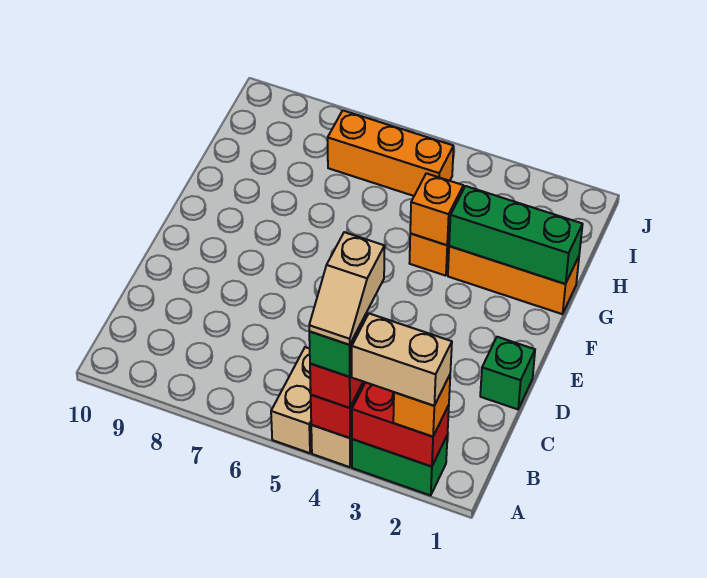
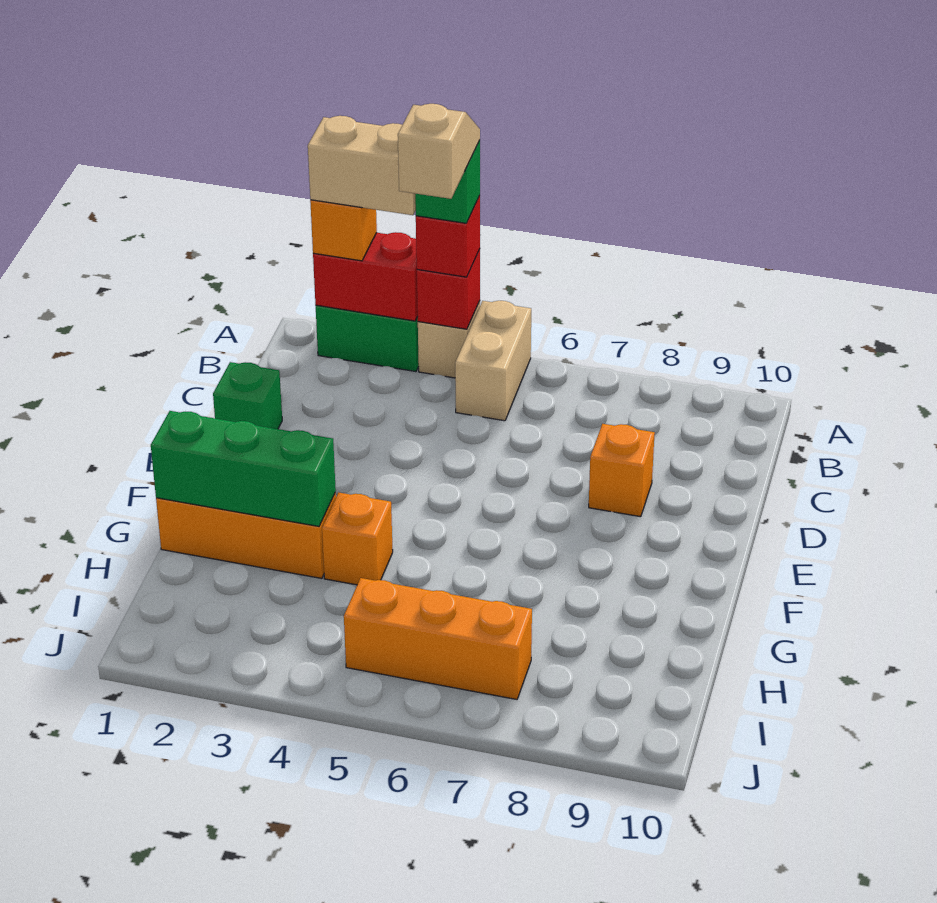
orange 1x1 brick [410,173,463,245] -> orange 1x1 brick moved to [589,424,655,517]

